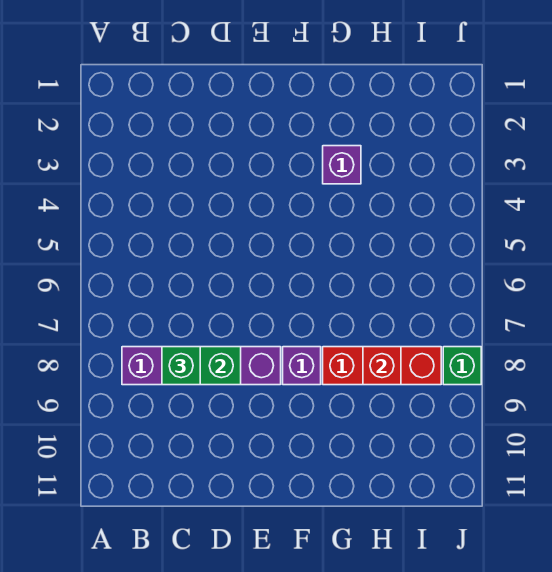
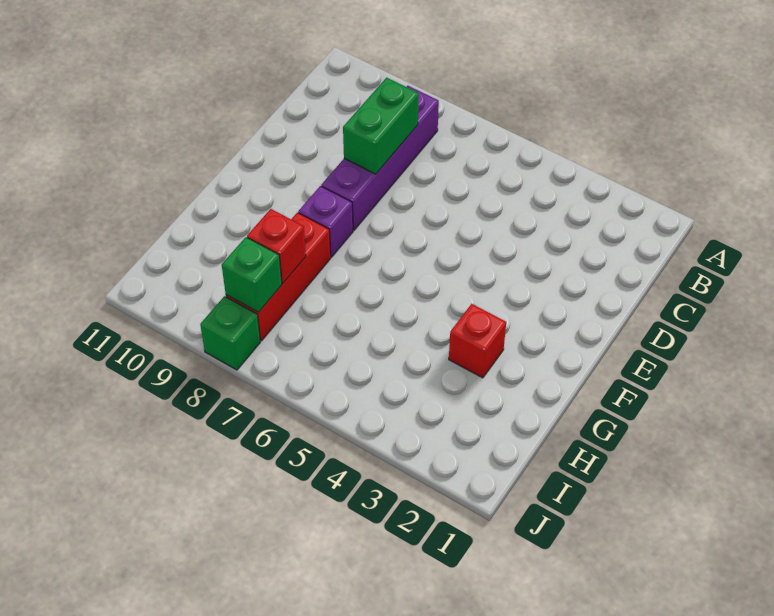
green 1x1 brick [162,347,200,385] -> green 1x1 brick moved to [222,237,282,312]
purple 1x1 brick [323,146,361,184] -> red 1x1 brick [449,304,506,378]

